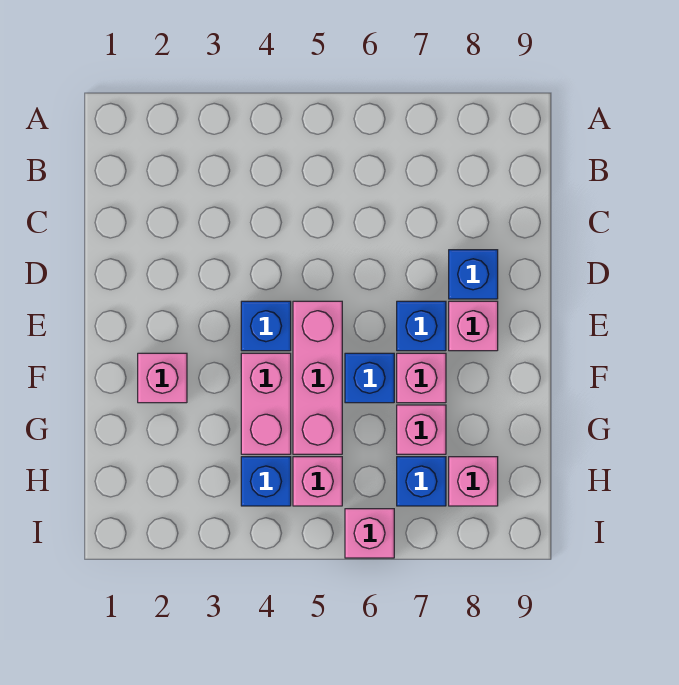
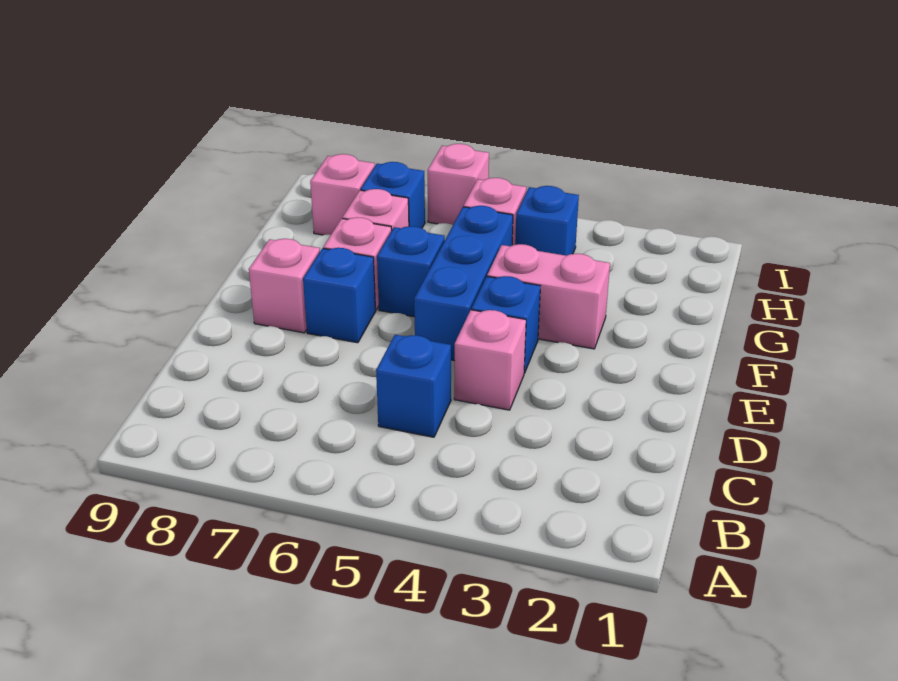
blue 1x1 brick [449,250,498,299] -> blue 1x1 brick moved to [376,335,451,437]
pink 1x3 brick [293,301,342,454] -> blue 1x3 brick [414,206,513,361]
pink 1x1 brick [138,353,187,403] -> pink 1x1 brick moved to [454,310,526,410]
pink 1x2 brick [241,353,291,454] -> pink 1x2 brick turned to [487,244,610,349]

